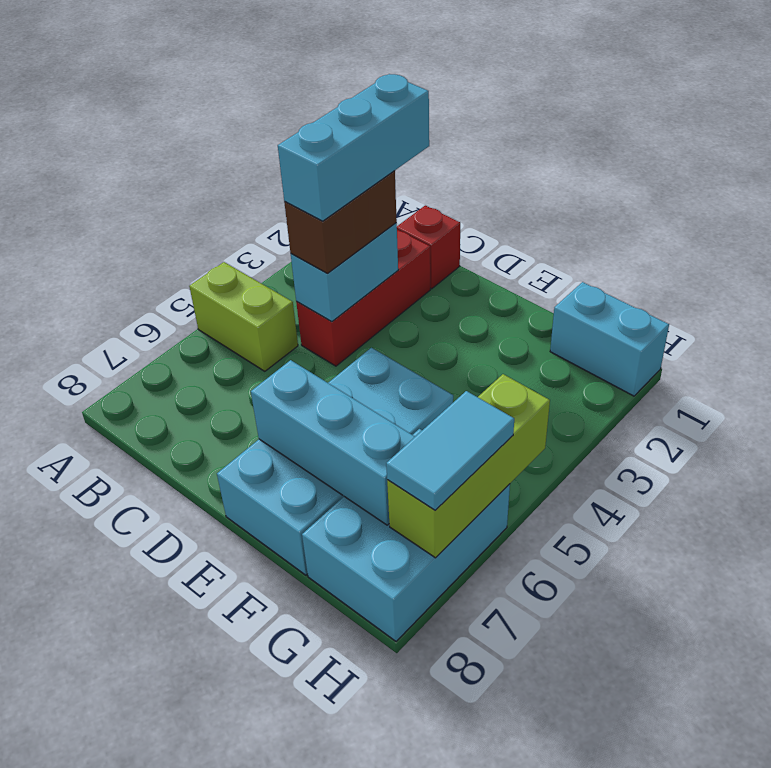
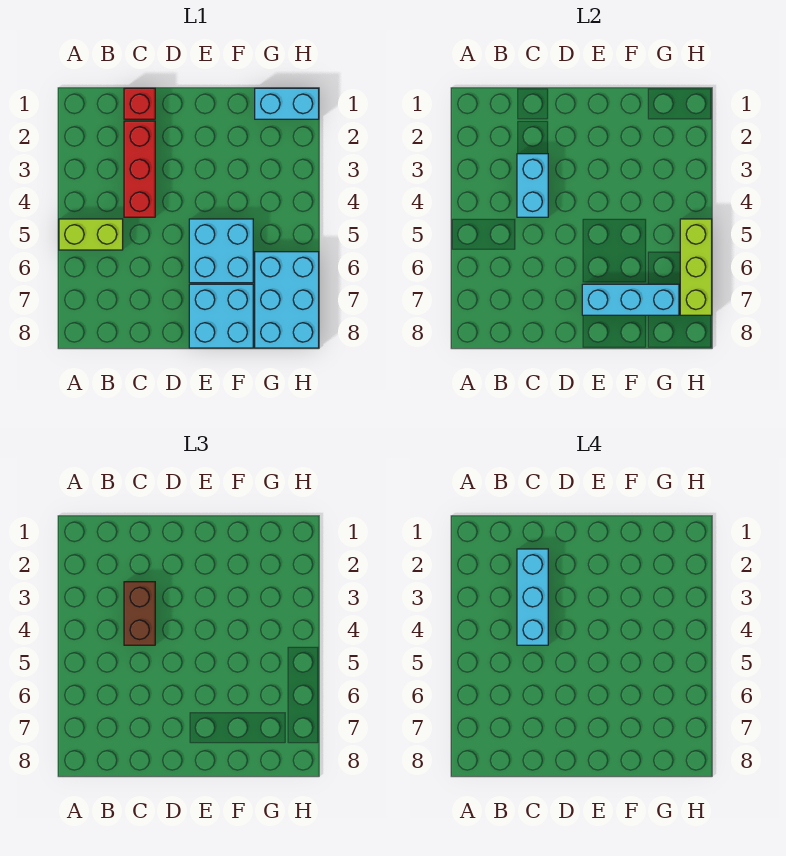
cyan 1x2 tile [386,391,514,510] -> none

